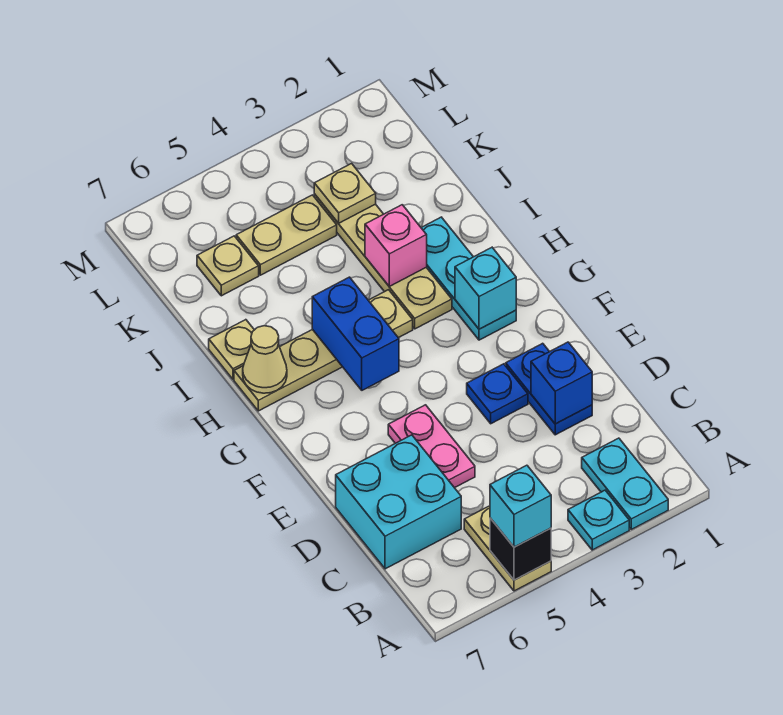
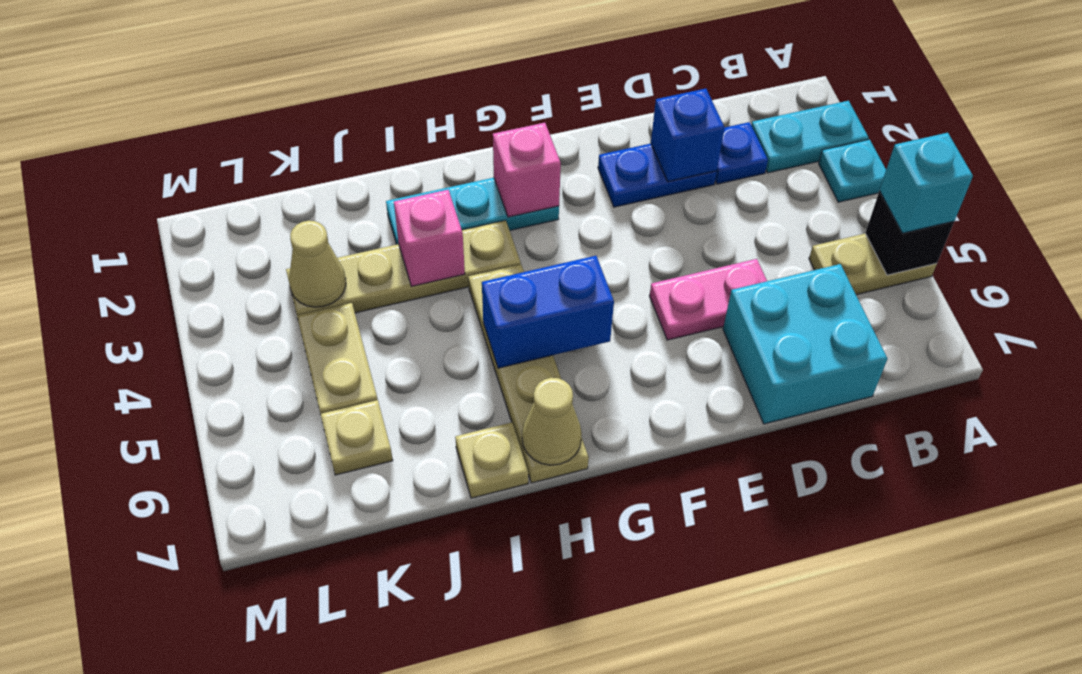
blue 1x1 plate [467,364,528,424] -> blue 1x1 plate moved to [715,122,768,184]
cyan 1x1 brick [455,248,516,329] -> pink 1x1 brick [493,123,561,217]
tan 1x1 plate [314,164,376,223] -> tan 1x1 cone [289,221,346,307]

